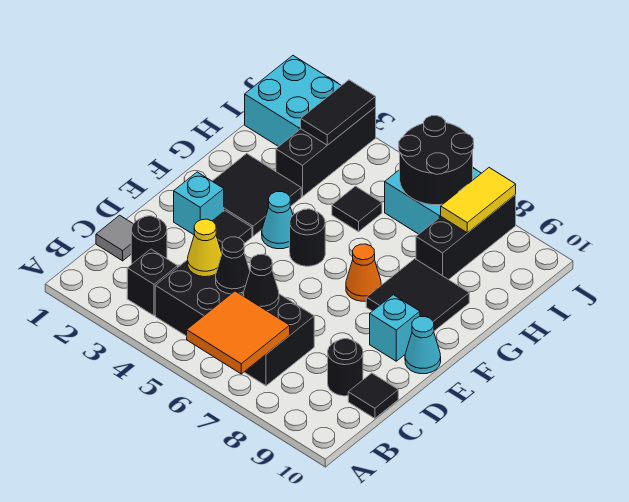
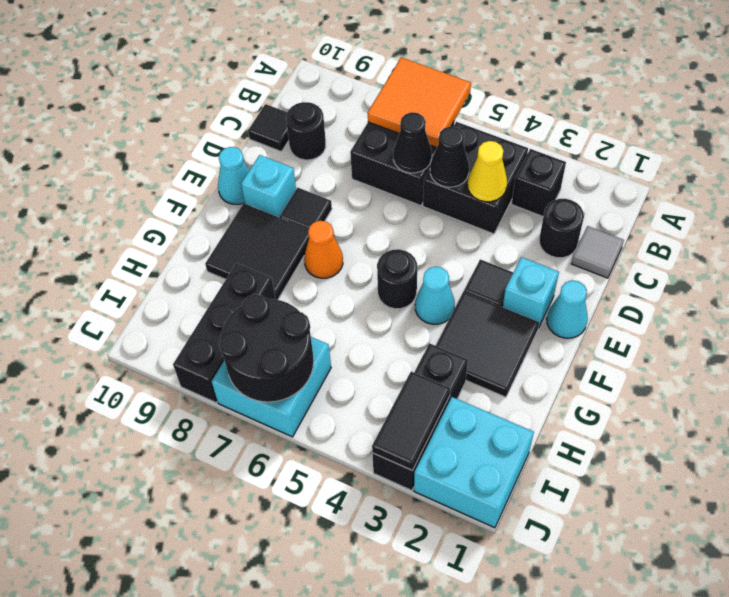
none -> cyan 1x1 cone [547,280,588,338]
black 1x1 tile [332,186,382,232] -> black 1x1 tile moved to [280,188,332,229]
yellow 1x2 tile [441,168,516,233] -> none

